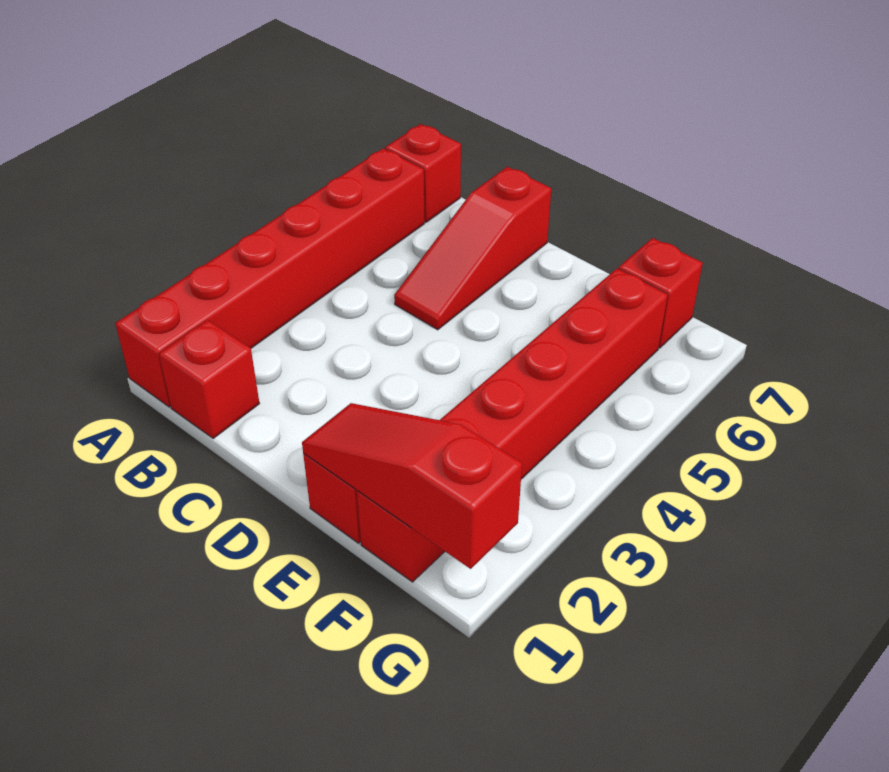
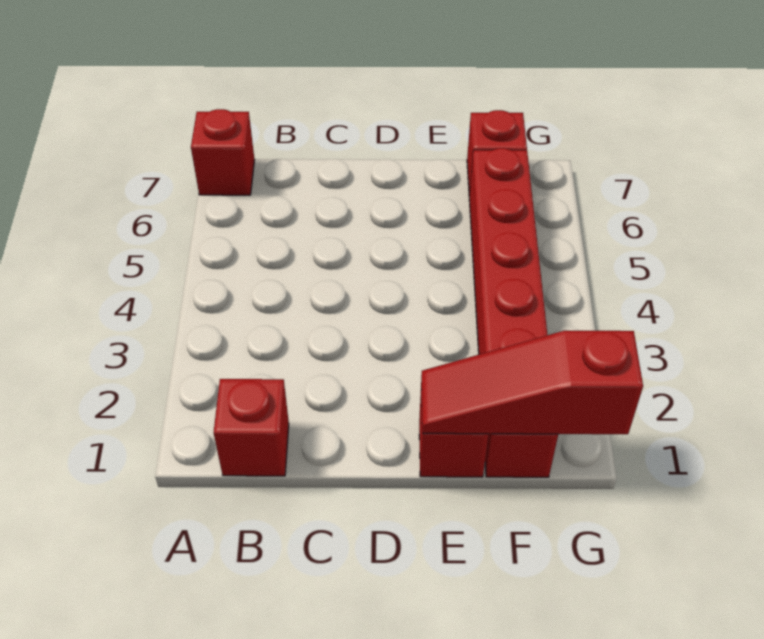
red 1x6 brick [115,149,425,407] -> none
red 1x3 slope [394,167,551,330] -> none

